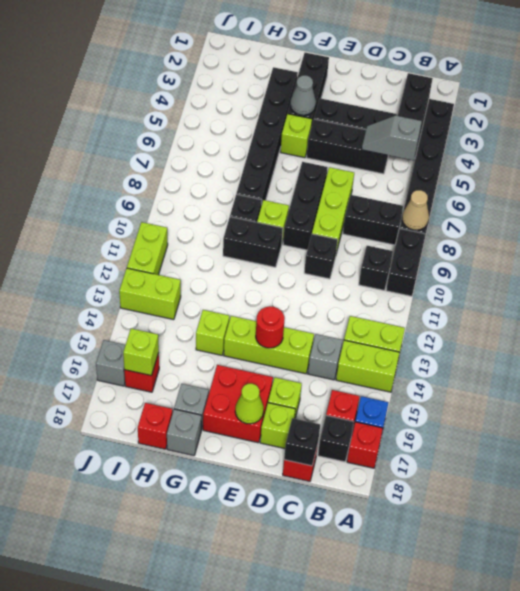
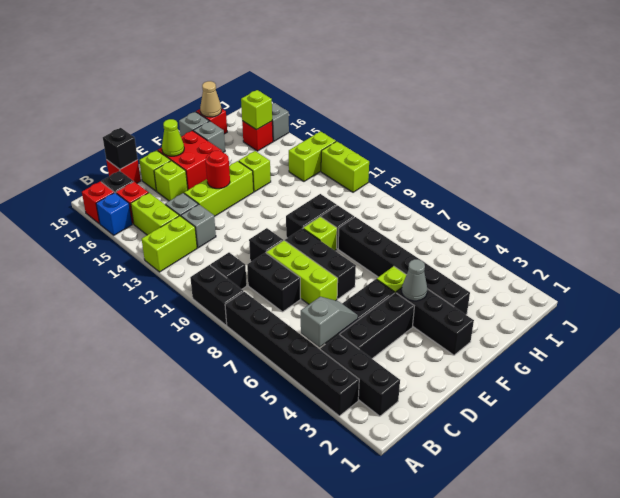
tan 1x1 cone [402,190,429,230] -> tan 1x1 cone moved to [200,81,222,117]
lime 1x2 brick [336,340,400,392] -> lime 1x2 brick turned to [131,193,179,235]
black 1x2 brick [343,195,403,245] -> black 1x2 brick turned to [247,253,301,312]
none -> grey 1x1 brick [181,204,216,248]

